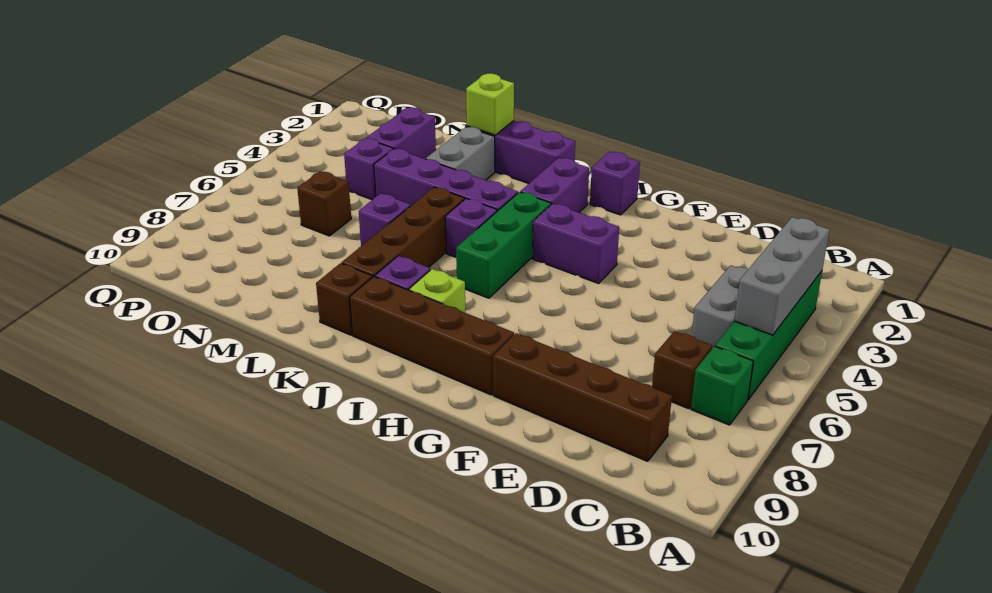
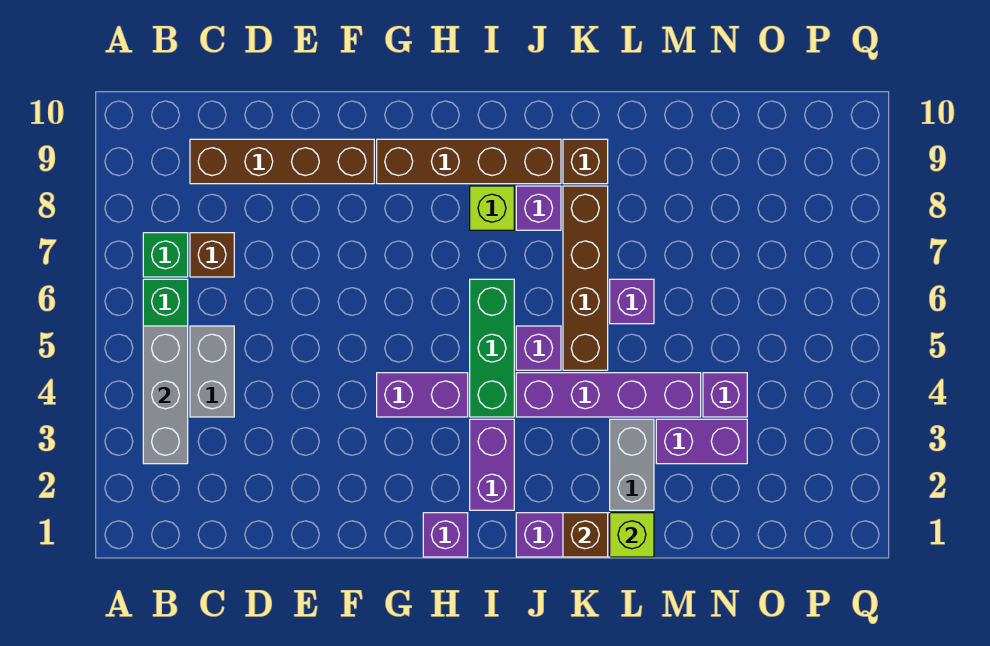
purple 1x2 brick [366,107,436,159] -> purple 1x2 brick turned to [656,419,747,464]
brown 1x1 brick [297,171,351,236] -> brown 1x1 brick moved to [563,513,608,557]

